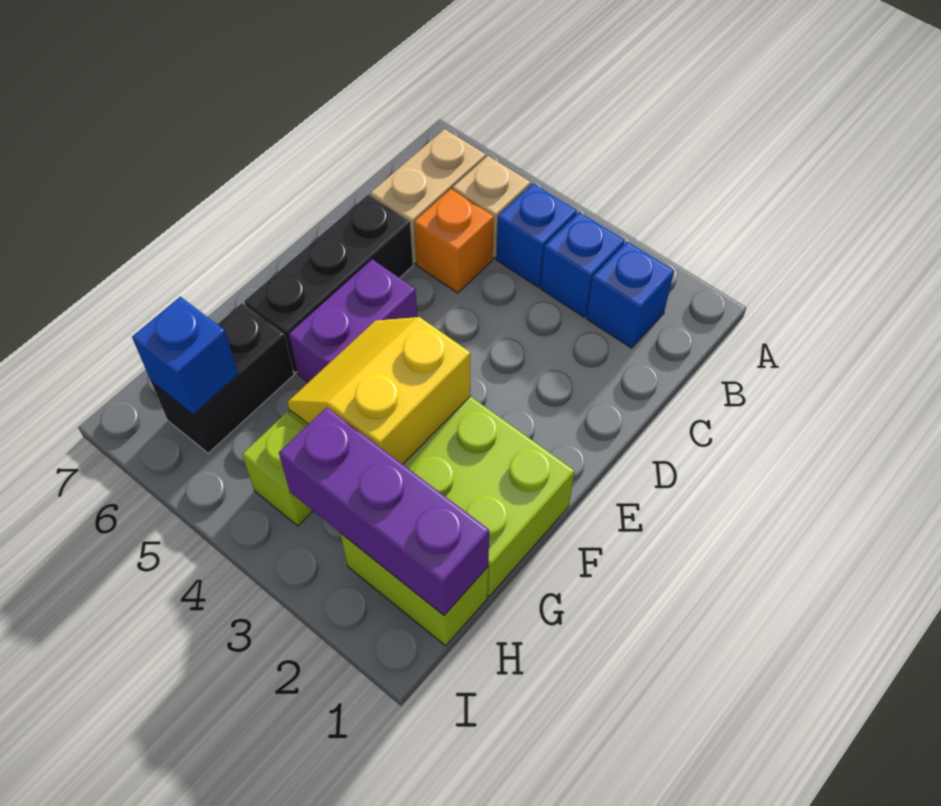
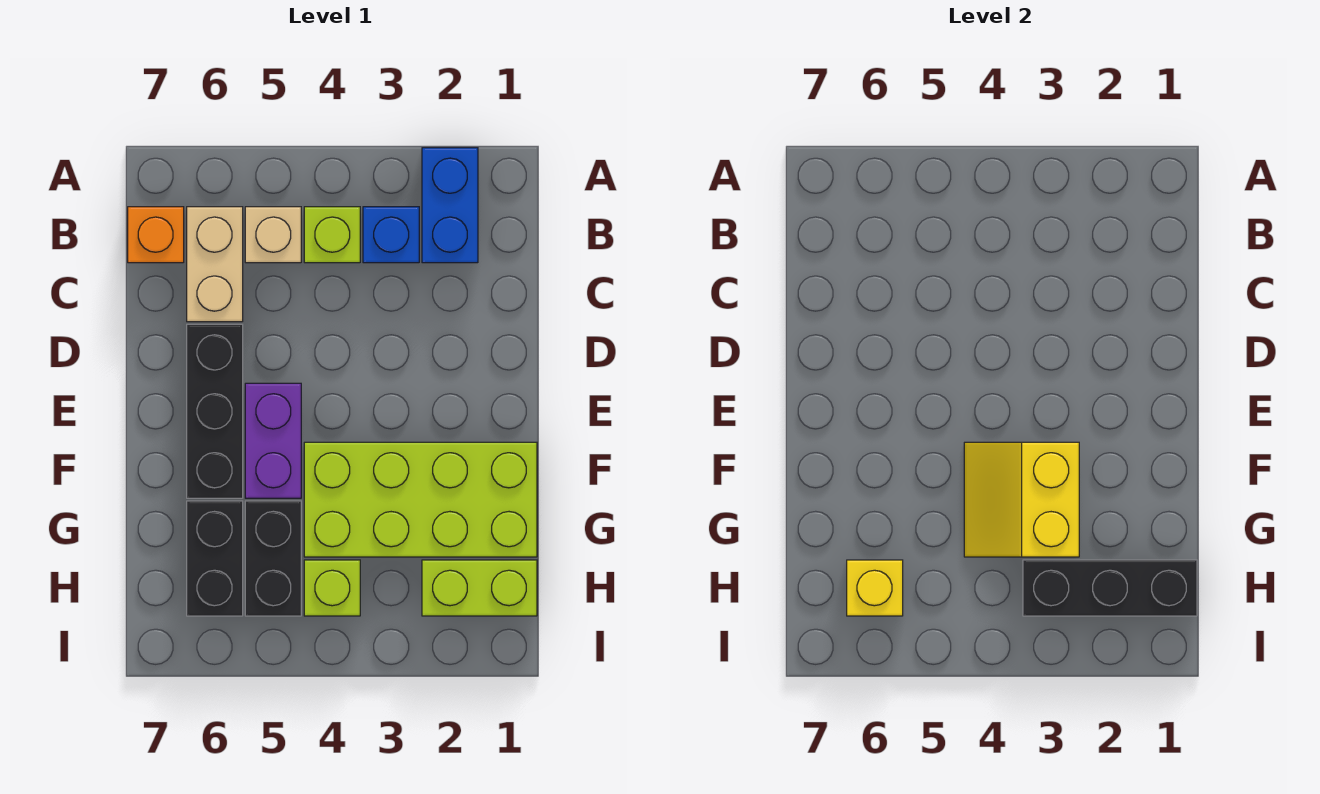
blue 1x1 brick [587,242,674,348] -> blue 1x2 brick [422,148,478,263]
blue 1x1 brick [496,183,577,287] -> lime 1x1 brick [304,207,360,263]
orange 1x1 brick [414,189,494,293] -> orange 1x1 brick moved to [128,207,184,263]
none -> black 1x2 brick [245,501,301,616]
purple 1x3 brick [279,407,489,615] -> black 1x3 brick [1023,560,1197,616]
blue 1x1 brick [132,297,238,415] -> yellow 1x1 brick [847,560,903,616]

